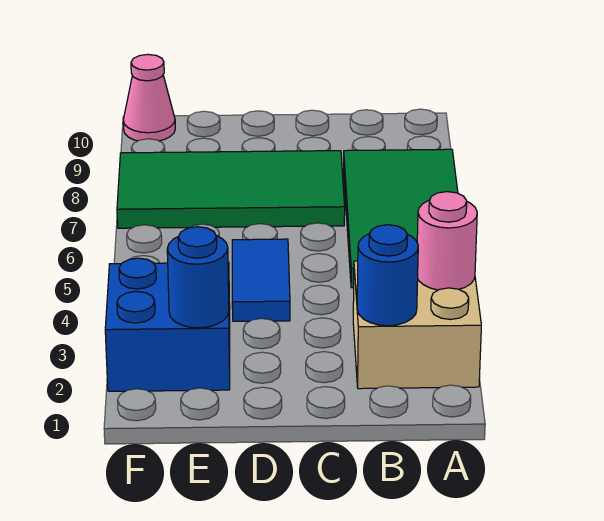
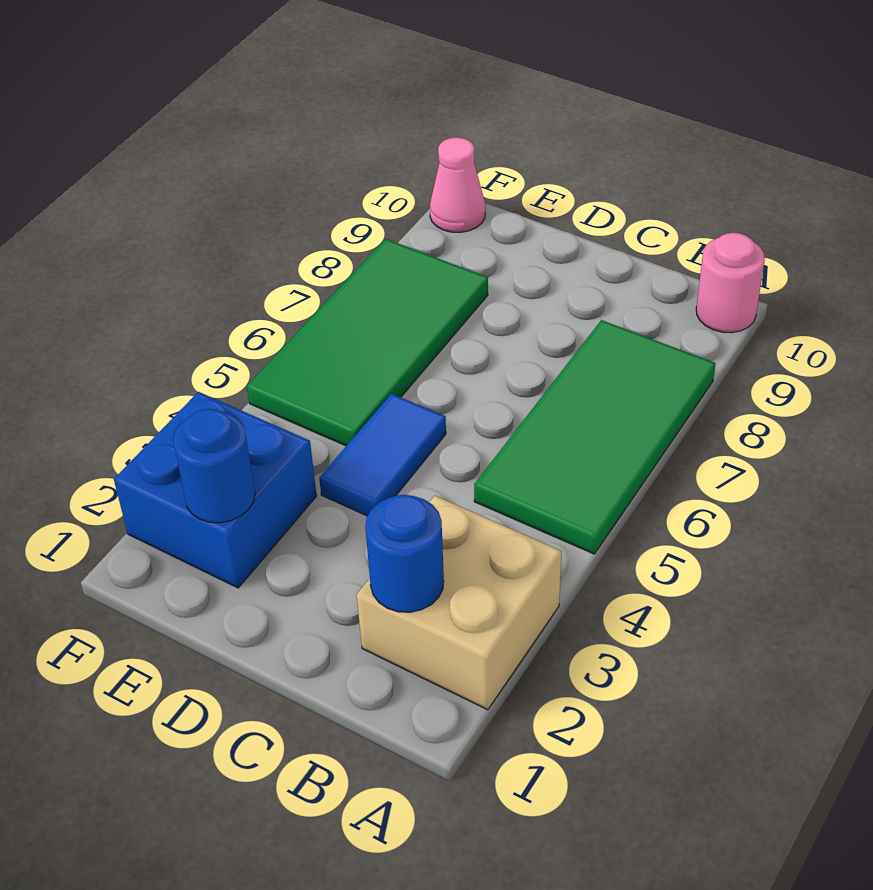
pink 1x1 round brick [417,192,477,290] -> pink 1x1 round brick moved to [696,233,765,333]
green 2x4 tile [117,151,345,228] -> green 2x4 tile turned to [247,239,488,446]

